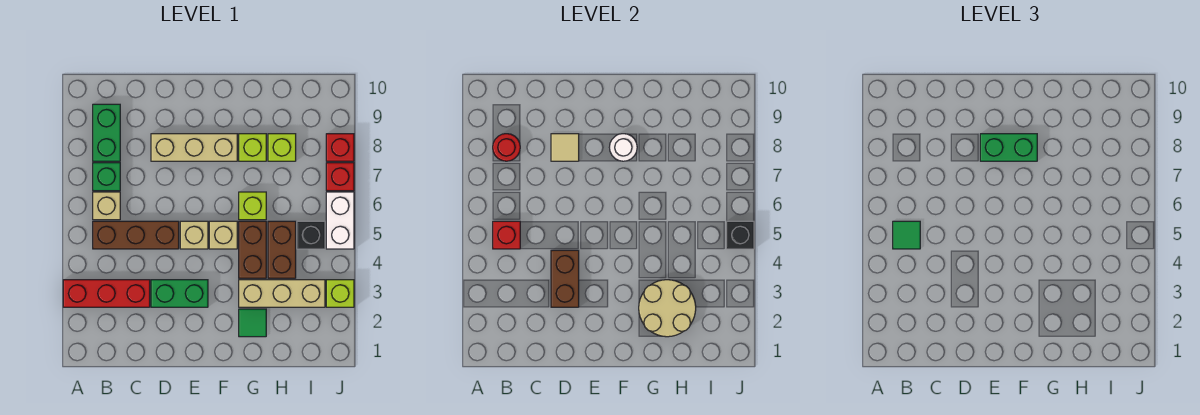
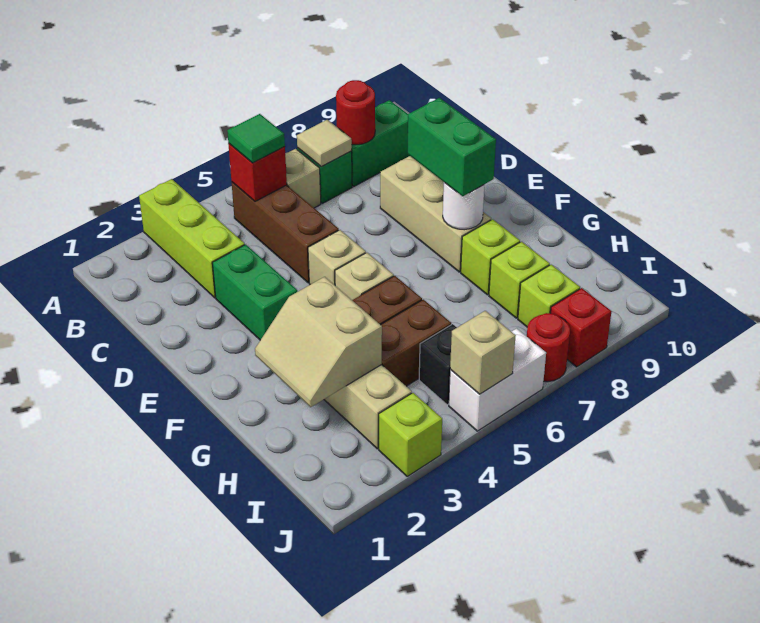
red 1x3 brick [63,280,150,307] -> lime 1x3 brick [139,179,245,298]
brown 1x2 brick [551,250,579,307] -> none
tan 1x1 tile [551,134,579,161] -> tan 1x1 tile moved to [297,120,352,167]
green 1x1 tile [239,309,266,337] -> none
tan 2x2 round brick [639,280,696,337] -> tan 2x2 slope [255,277,382,407]
lime 1x1 brick [239,192,266,220] -> lime 1x1 brick moved to [518,265,580,327]
black 1x1 brick [726,221,754,249] -> tan 1x1 brick [450,311,516,394]
red 1x1 brick [326,163,354,191] -> red 1x1 round brick [527,313,570,382]

